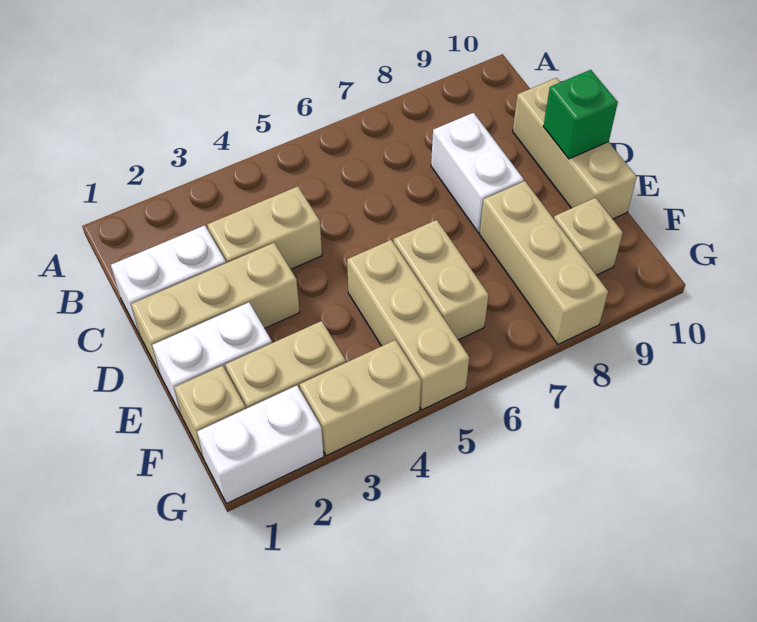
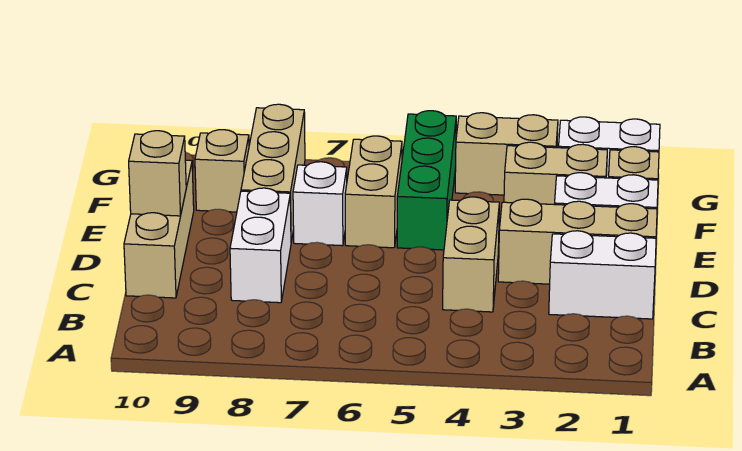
tan 1x2 brick [207,186,322,269] -> tan 1x2 brick turned to [443,197,499,312]
green 1x1 brick [543,70,618,159] -> tan 1x1 brick [129,131,186,216]
tan 1x3 brick [347,240,469,410] -> green 1x3 brick [397,111,456,250]
none -> white 1x1 brick [293,162,347,246]

